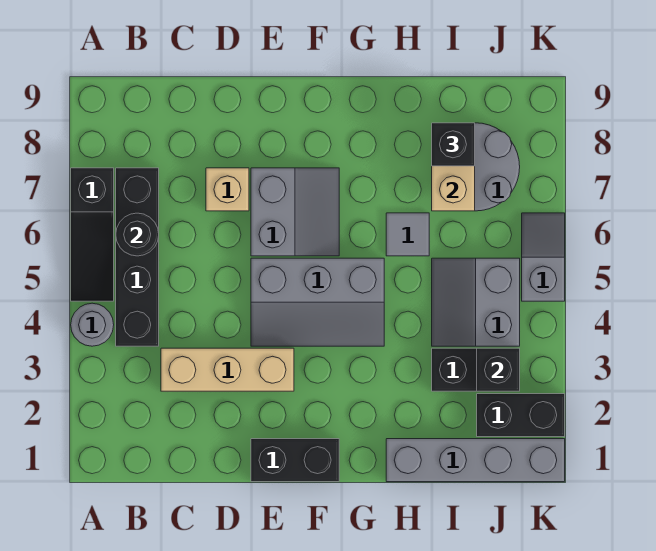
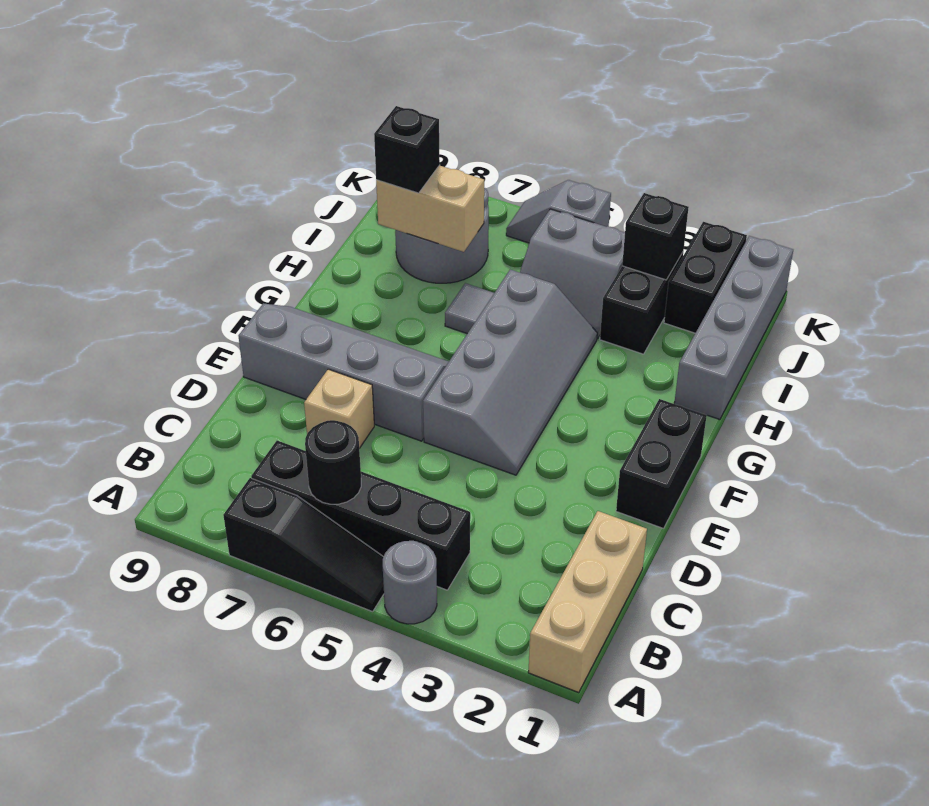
tan 1x3 brick [161,348,294,391] -> tan 1x3 brick moved to [528,511,647,692]
grey 2x3 slope [251,258,384,346] -> grey 2x4 slope [423,270,597,475]
grey 2x2 slope [251,168,339,256] -> grey 2x4 slope [239,303,449,441]

